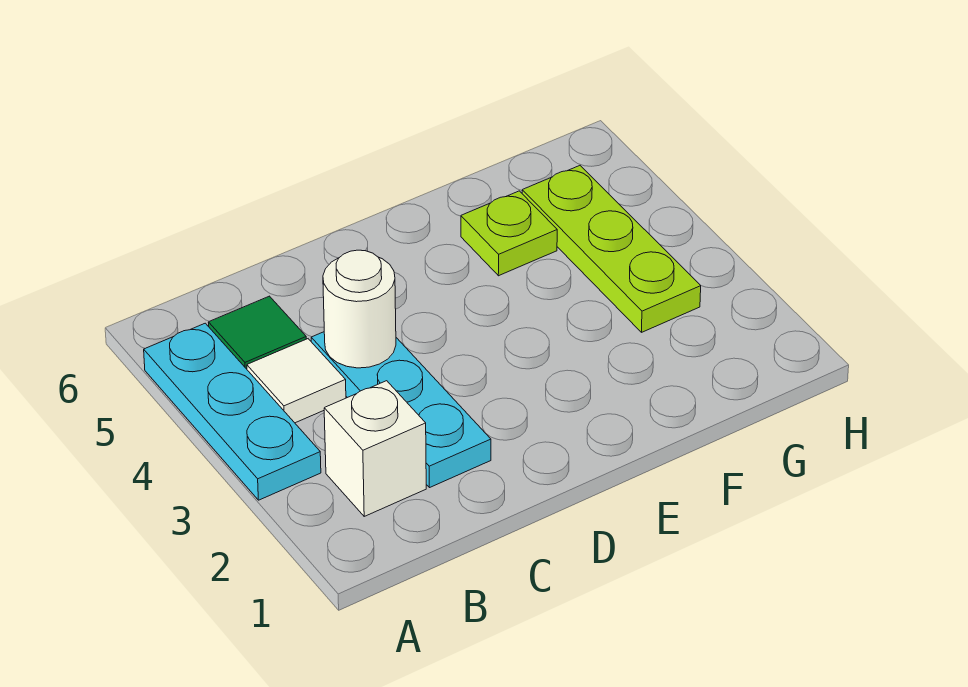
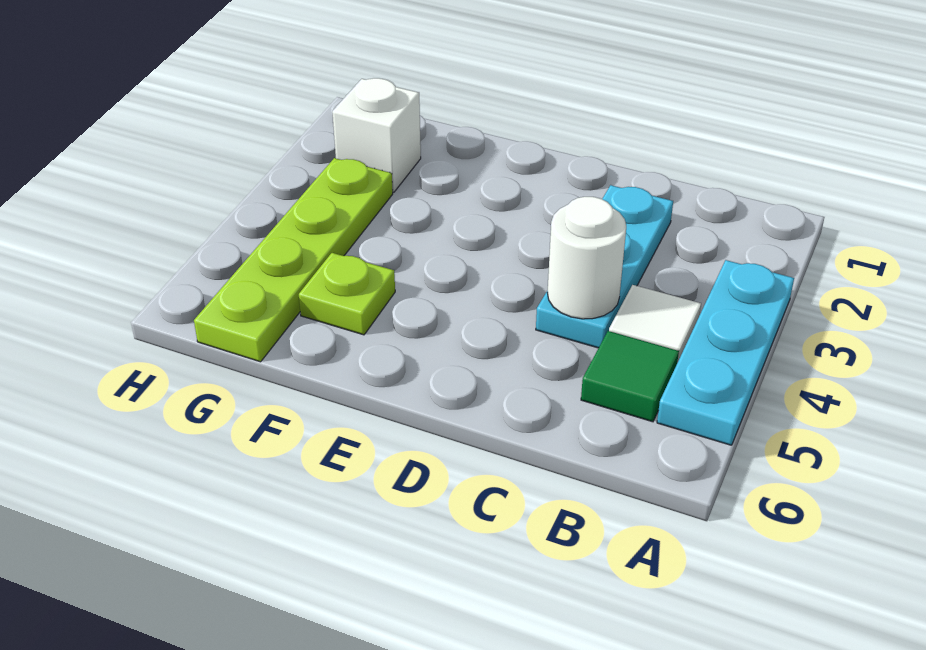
white 1x1 brick [324,381,426,516] -> white 1x1 brick moved to [332,78,421,192]
lime 1x3 plate [522,166,701,332] -> lime 1x4 plate [194,158,393,362]

